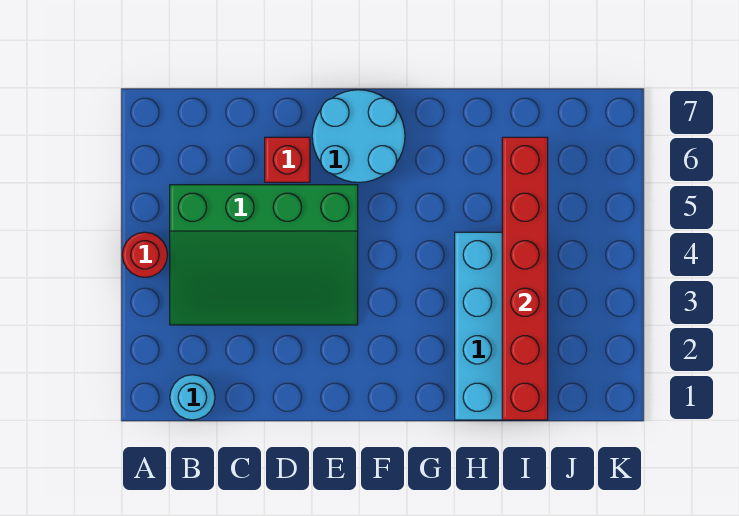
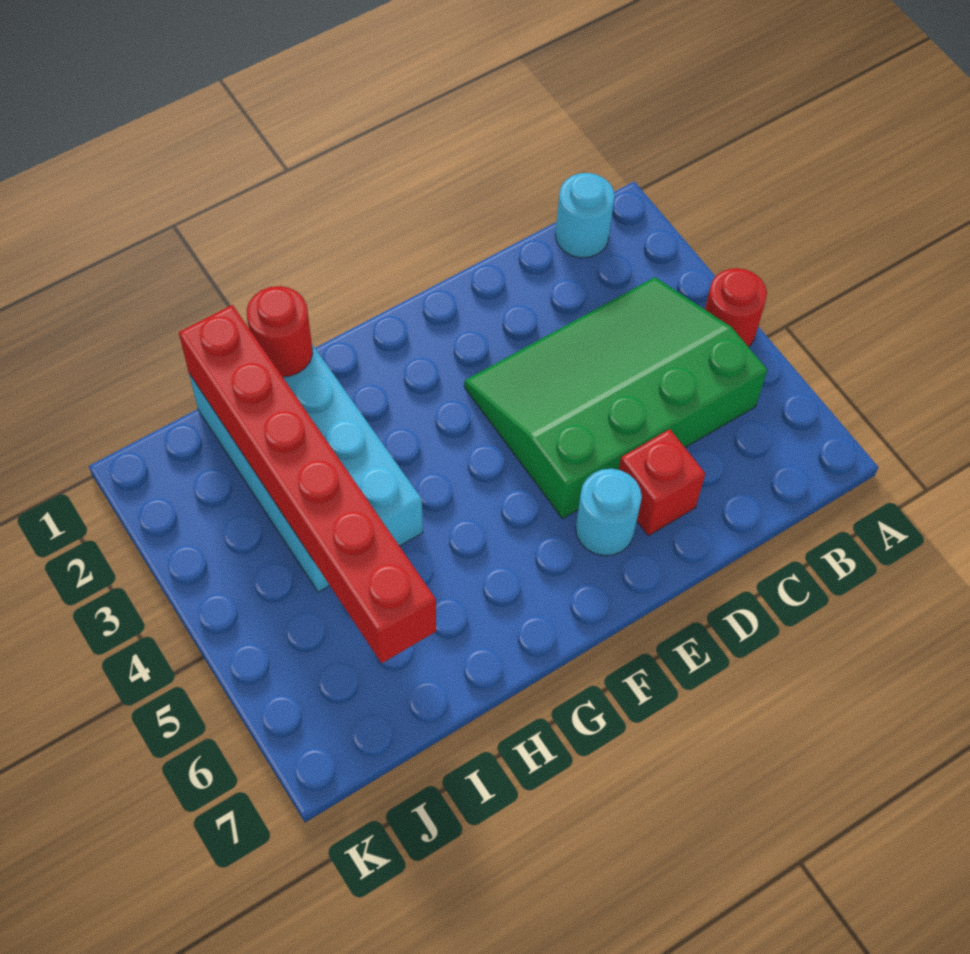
cyan 2x2 round brick [312,90,405,182] -> cyan 1x1 round brick [576,469,642,556]
none -> red 1x1 round brick [247,286,313,377]

